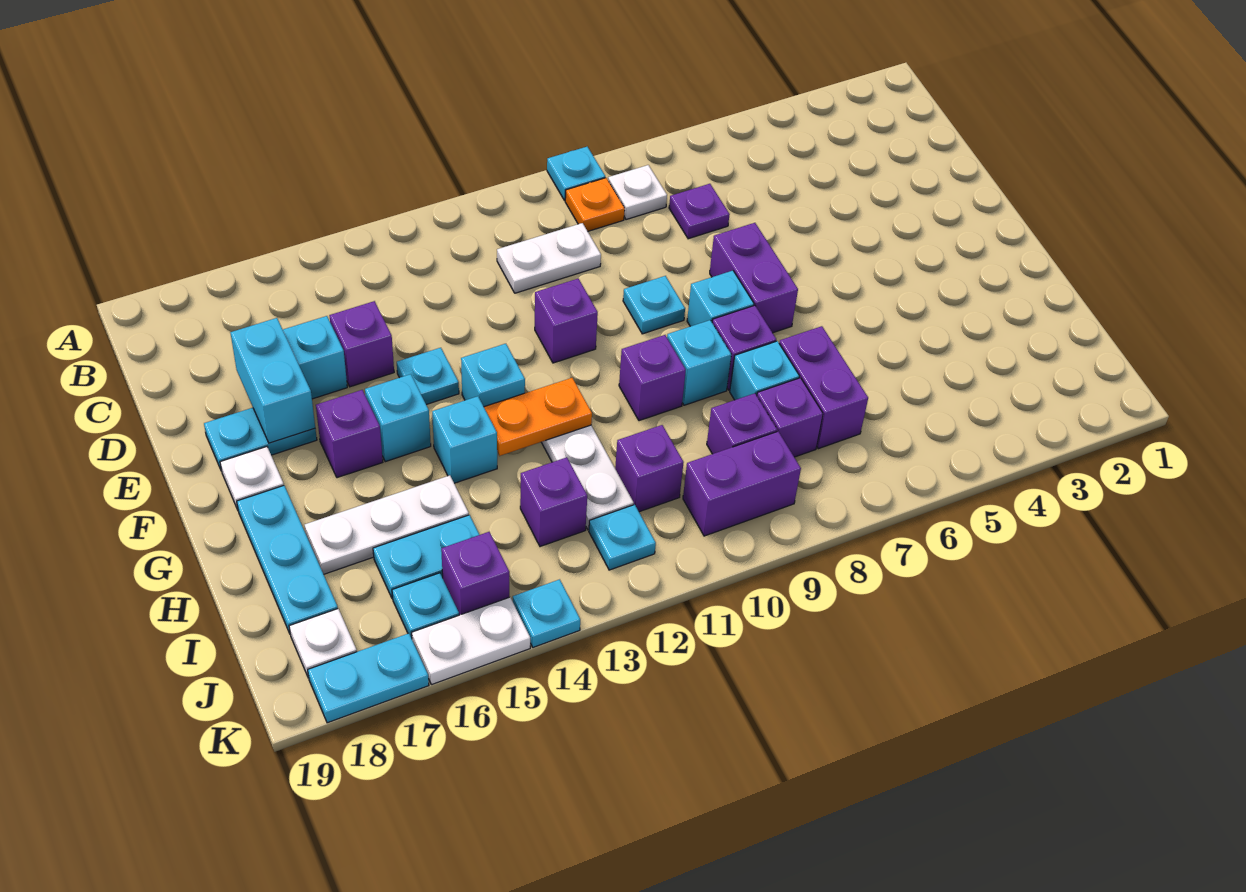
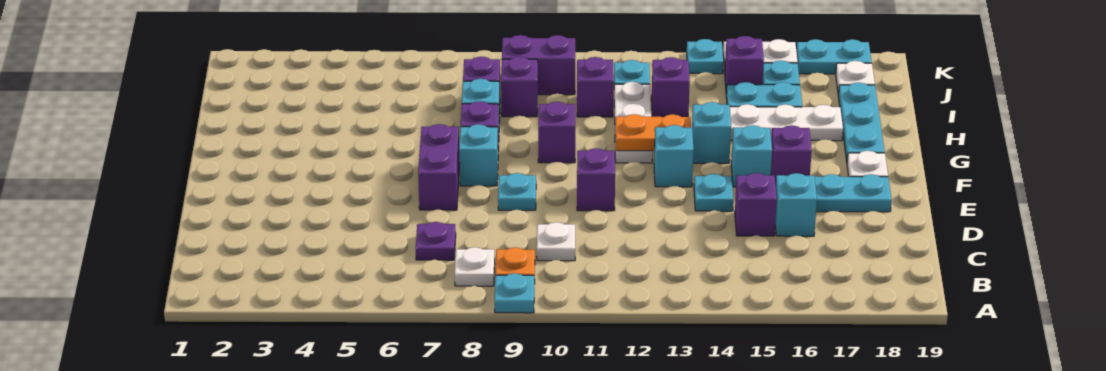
white 1x2 plate [497,223,601,293] -> white 1x1 plate [537,222,575,261]
cyan 1x2 brick [230,318,315,443] -> none
cyan 1x1 brick [667,320,731,405] -> none
purple 1x2 brick [779,326,868,449] -> none

